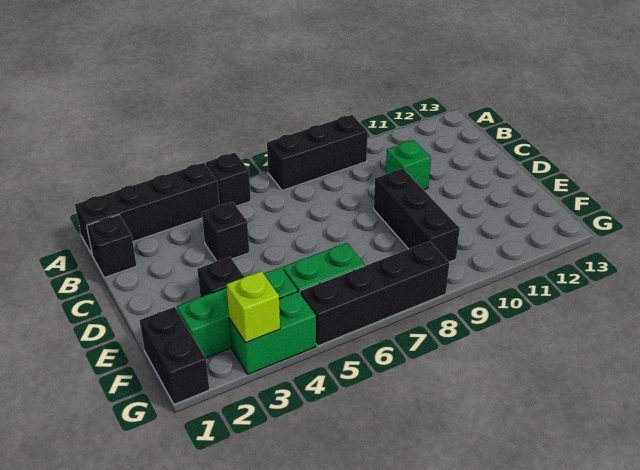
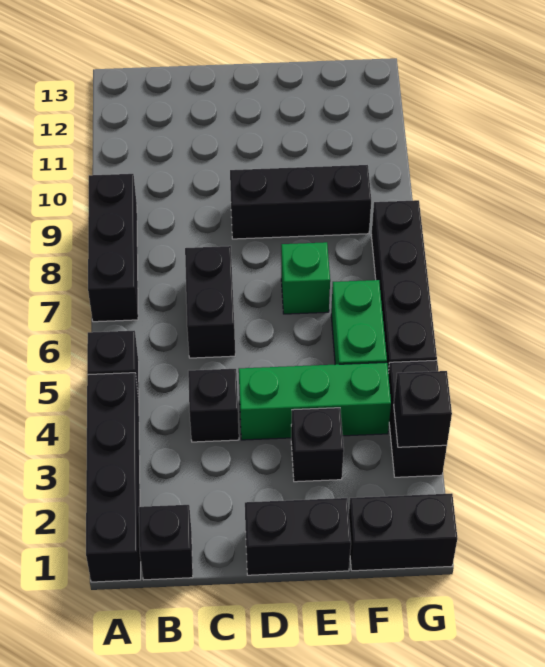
none -> black 1x2 brick [185,246,235,358]
green 1x1 brick [386,140,431,190] -> green 1x1 brick moved to [281,242,330,314]
none -> black 1x2 brick [245,498,351,575]
green 1x3 brick [177,268,298,358] -> green 1x3 brick turned to [239,362,391,440]
green 1x2 brick [229,292,316,374] -> black 1x2 brick [388,360,447,477]
lime 1x1 brick [226,271,280,343] -> black 1x1 brick [394,371,452,447]

